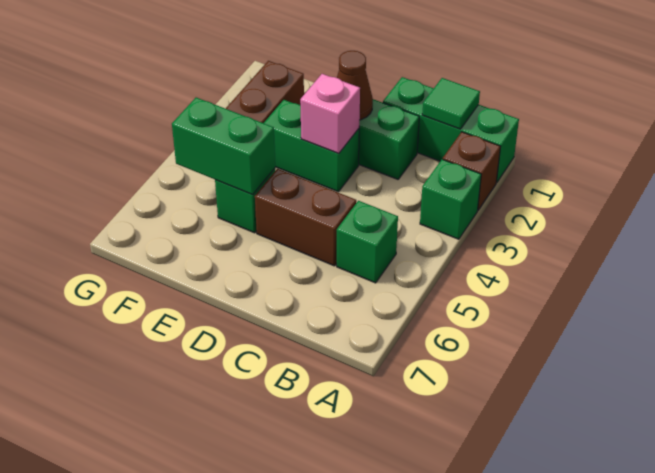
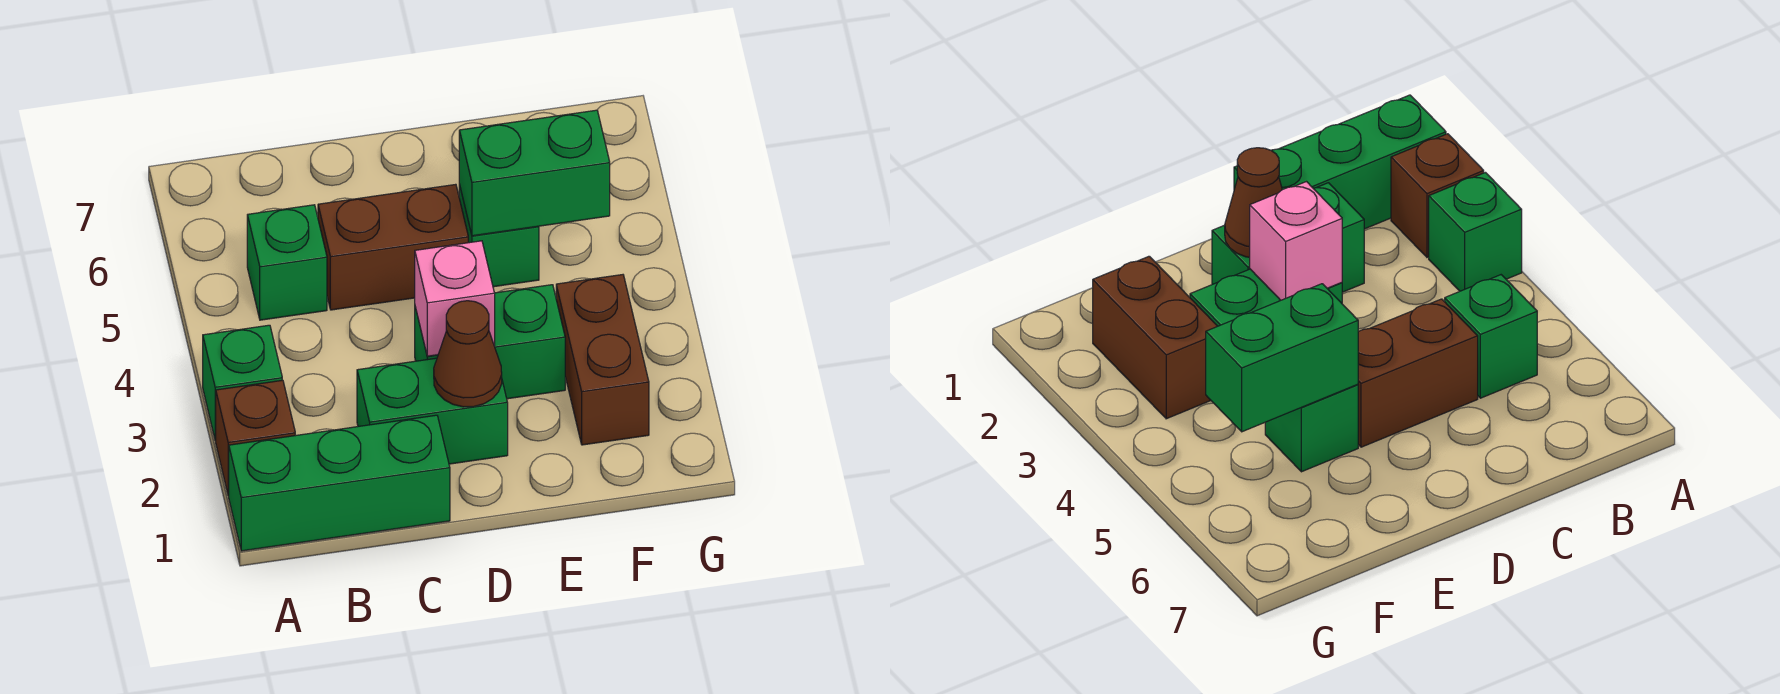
green 1x1 tile [422,78,480,129] -> none

